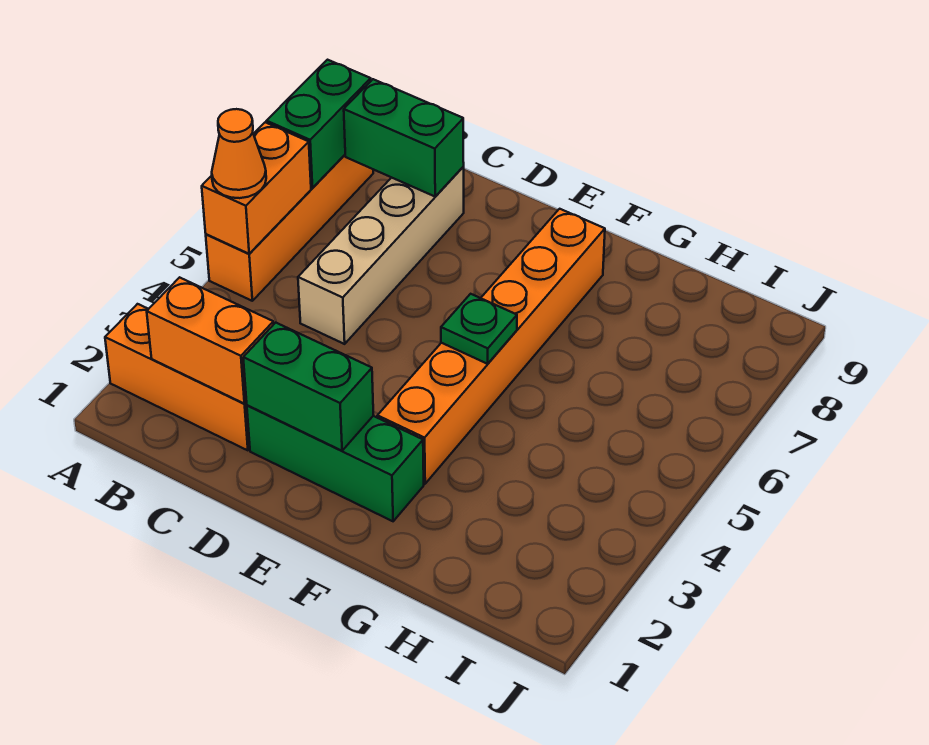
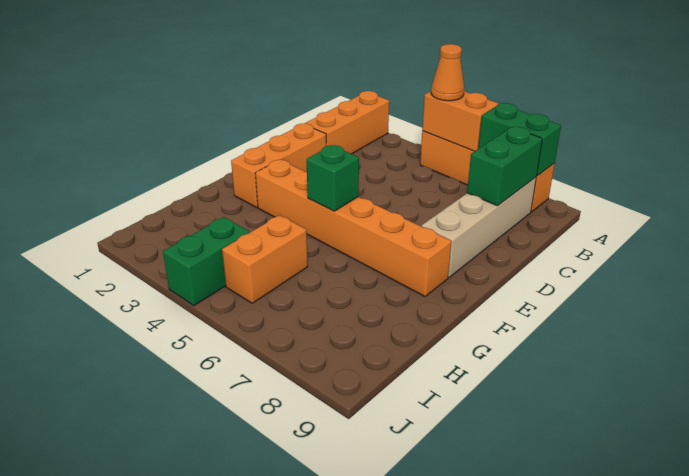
orange 1x2 brick [147,277,274,404] -> orange 1x2 brick moved to [222,215,308,303]
tan 1x4 brick [298,167,464,344] -> tan 1x4 brick turned to [421,177,536,278]
green 1x3 brick [247,405,424,521] -> orange 1x3 brick [231,123,326,207]
green 1x2 brick [243,323,374,451] -> green 1x2 brick moved to [163,217,250,306]
green 1x1 plate [441,294,517,364] -> green 1x1 brick [306,145,359,211]

